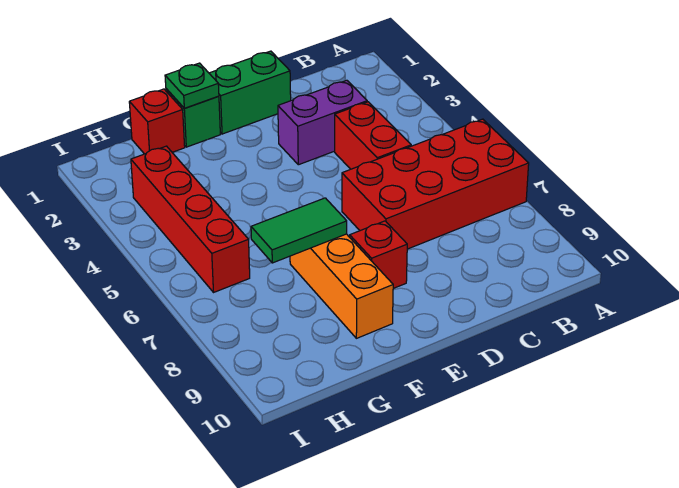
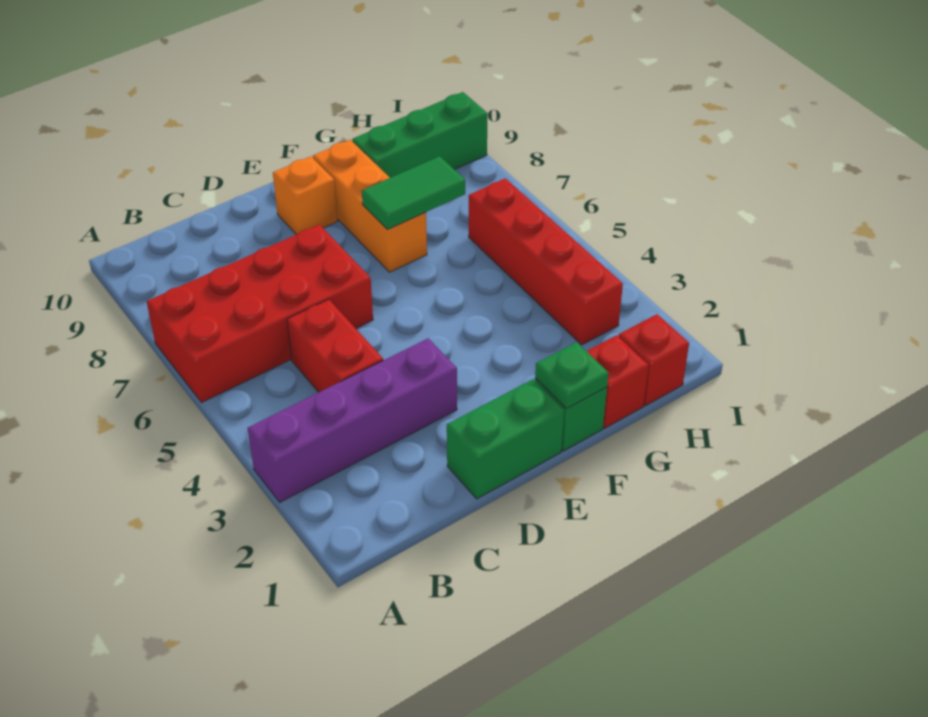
purple 1x2 brick [278,80,367,165] -> purple 1x4 brick [247,338,457,502]
red 1x1 brick [350,221,407,289] -> red 1x1 brick moved to [619,314,689,406]
none -> orange 1x1 brick [273,156,337,234]
none -> green 1x3 brick [352,92,488,178]

